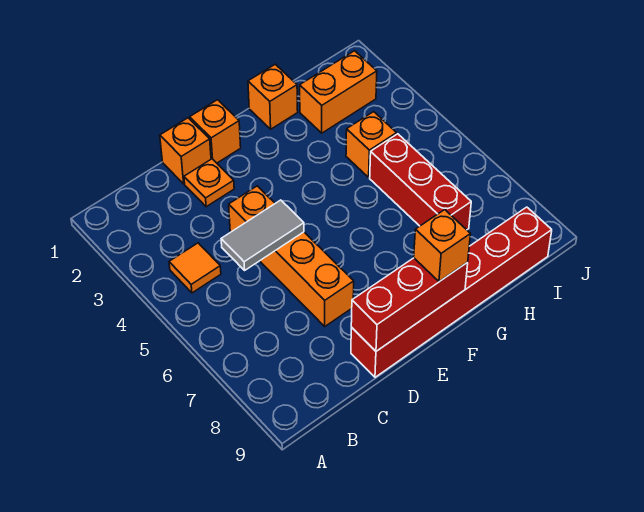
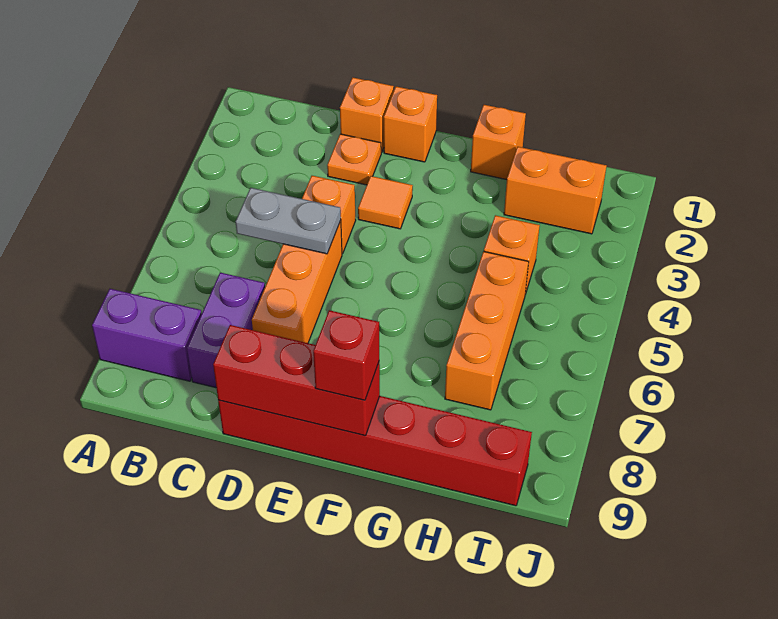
none -> purple 1x2 brick [92,289,202,381]
orange 1x1 tile [169,243,221,293] -> orange 1x1 tile moved to [358,176,413,229]
grey 1x2 tile [221,200,304,270] -> grey 1x2 plate [236,188,341,254]
none -> purple 1x2 brick [187,273,265,388]
orange 1x1 brick [414,210,470,282] -> red 1x1 brick [313,310,379,400]
red 1x3 brick [370,134,471,230] -> orange 1x3 brick [445,251,529,410]

